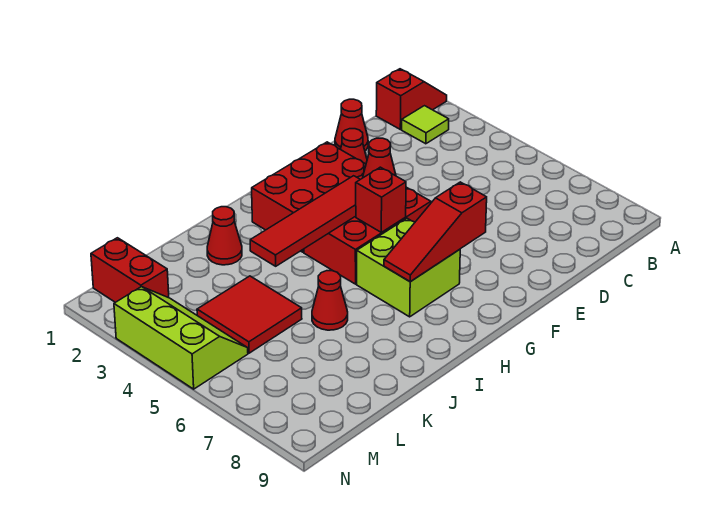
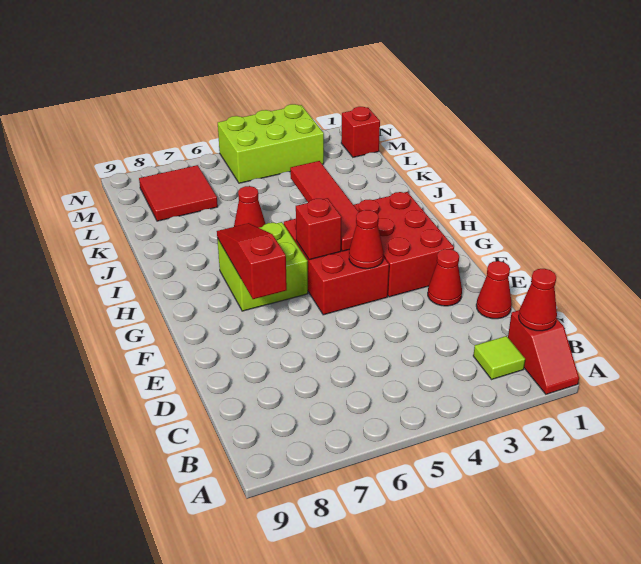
red 1x1 cone [207,207,242,265] -> red 1x1 cone moved to [519,269,557,331]
red 2x2 tile [197,276,302,353] -> red 2x2 tile moved to [139,165,218,221]
red 1x2 brick [91,238,169,302] -> red 1x1 brick [341,107,380,157]
lime 2x3 slope [114,287,248,389] -> lime 2x3 brick [218,104,324,183]

